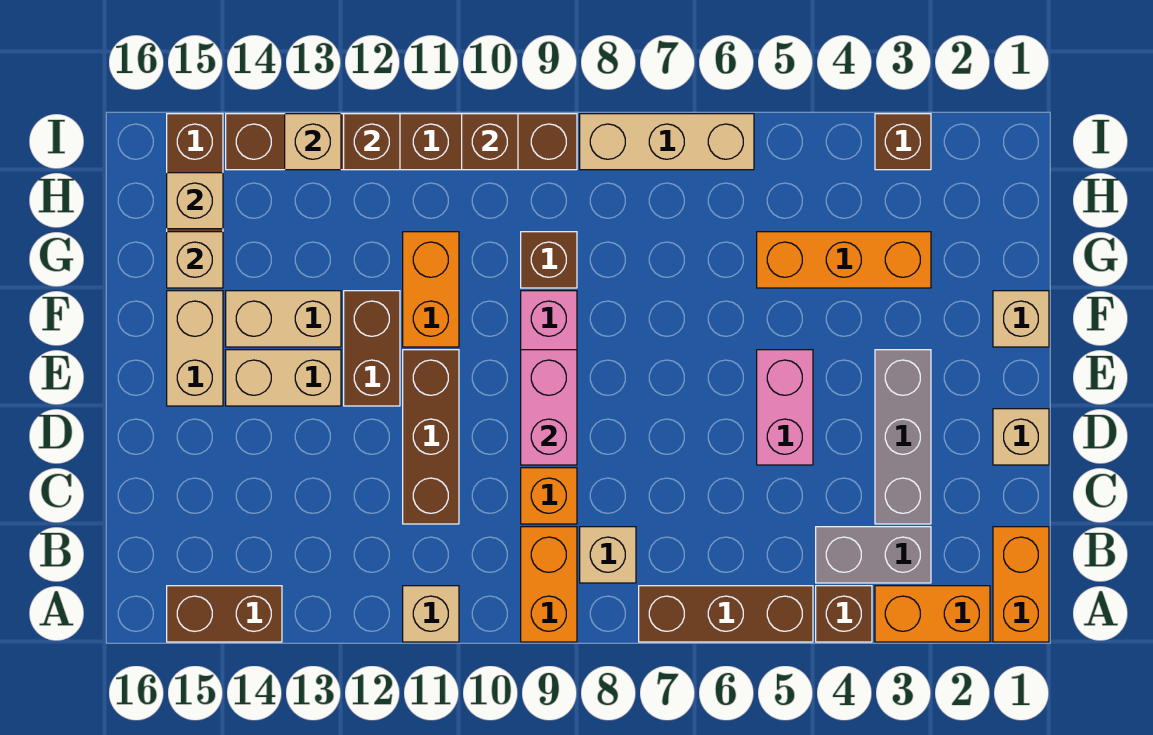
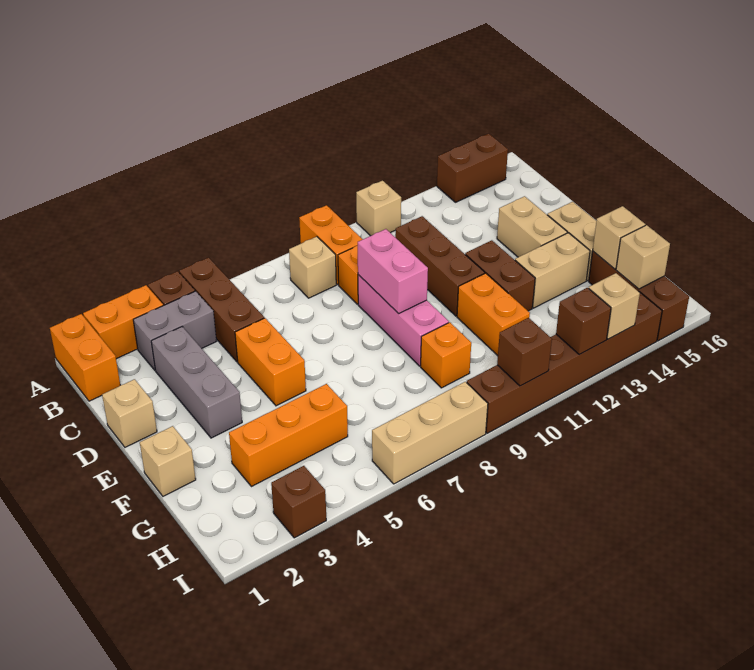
brown 1x3 brick [639,586,813,642] -> brown 1x3 brick turned to [179,258,264,362]
pink 1x2 brick [757,350,813,465] -> orange 1x2 brick [235,318,306,406]
tan 1x2 brick [226,350,341,406] -> tan 1x2 brick turned to [497,196,567,257]
brown 1x1 brick [521,232,577,288] -> orange 1x1 brick [421,322,471,388]

